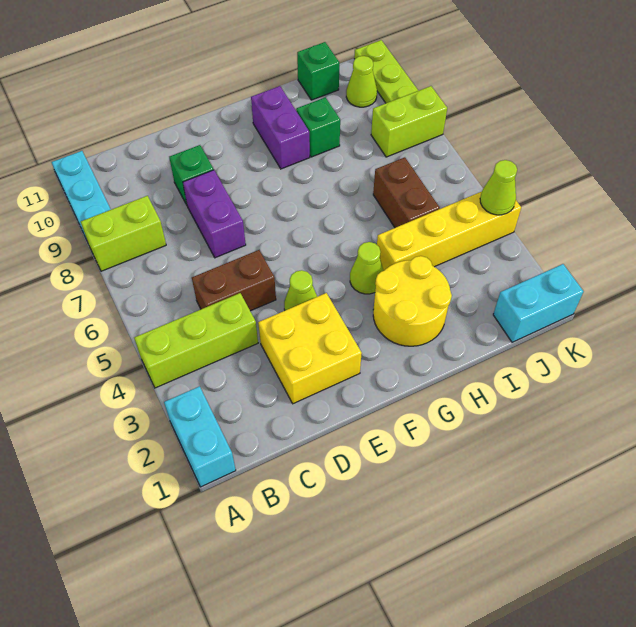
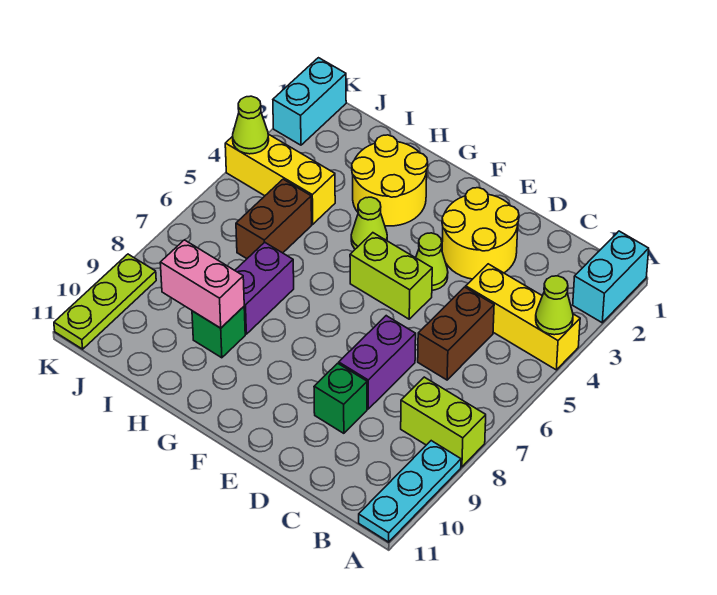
lime 1x3 brick [134,293,258,388] -> yellow 1x3 brick [466,264,580,370]
brown 1x2 brick [192,250,276,311] -> brown 1x2 brick turned to [418,287,494,380]
yellow 2x2 brick [258,293,362,404] -> yellow 2x2 round brick [442,188,519,279]
purple 1x2 brick [251,86,310,169] -> purple 1x2 brick moved to [235,242,294,334]
yellow 1x4 brick [377,192,521,271] -> yellow 1x3 brick [225,134,335,224]
none -> pink 1x2 brick [160,240,244,328]
green 1x1 brick [297,42,339,100] -> none
cyan 1x2 brick [493,264,584,342] -> cyan 1x2 brick turned to [273,58,346,145]
lime 1x2 brick [371,86,447,157] -> lime 1x2 brick moved to [350,233,432,319]
lime 1x1 cone [346,56,377,107] -> lime 1x1 cone moved to [536,276,573,335]

